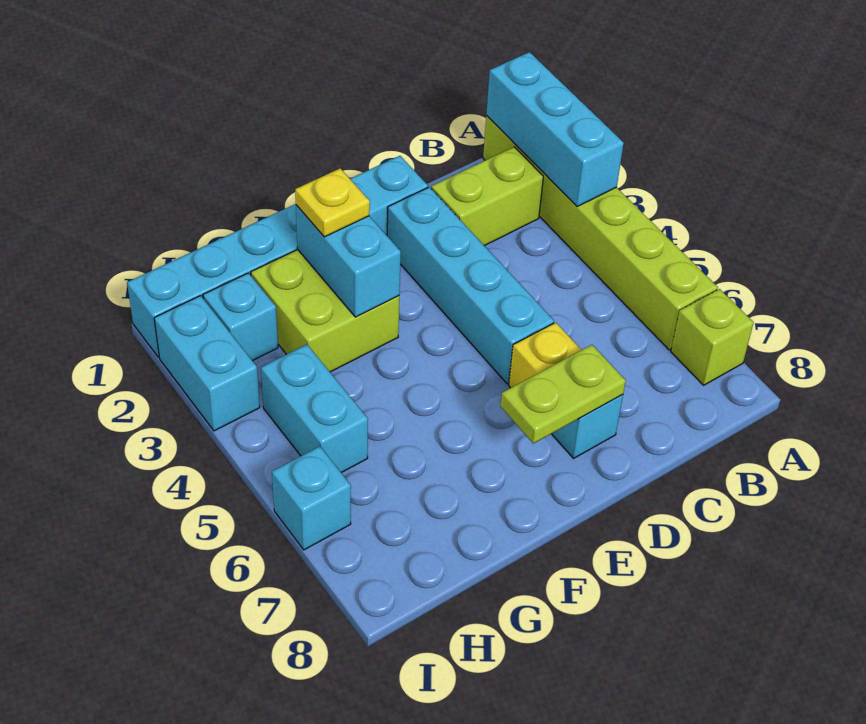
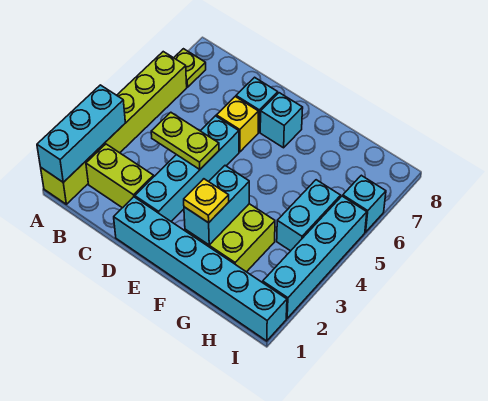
lime 1x1 brick [671,289,754,385] -> lime 1x1 plate [174,49,206,87]
lime 1x2 plate [500,345,626,444] -> lime 1x2 plate moved to [151,112,219,170]
cyan 1x1 brick [203,273,278,361] -> cyan 1x1 brick moved to [260,93,303,148]
cyan 1x2 brick [154,296,260,431] -> cyan 1x4 brick [263,196,367,318]

